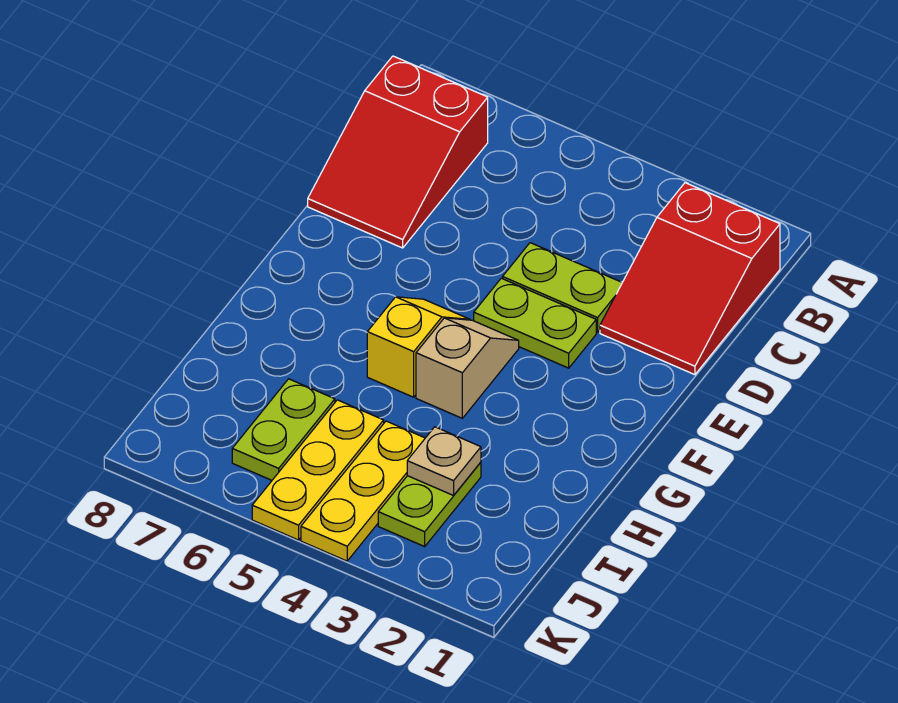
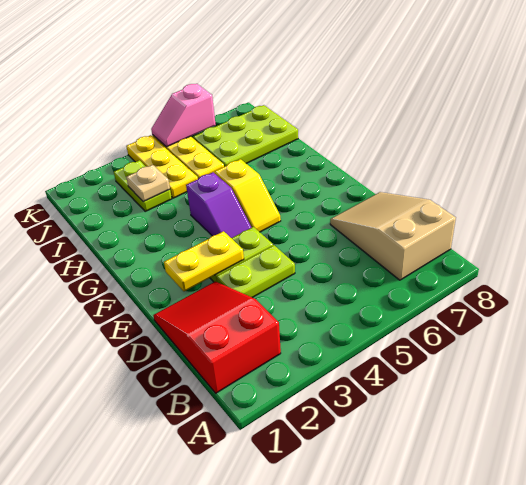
red 2x3 slope [308,56,488,248] -> tan 2x3 slope [330,192,456,280]
none -> yellow 1x2 plate [164,231,244,291]
tan 1x2 slope [416,318,519,418] -> purple 1x2 slope [186,172,252,238]
lime 1x2 plate [232,379,335,480] -> lime 2x3 plate [193,105,298,167]
none -> pink 1x2 slope [151,84,216,147]

